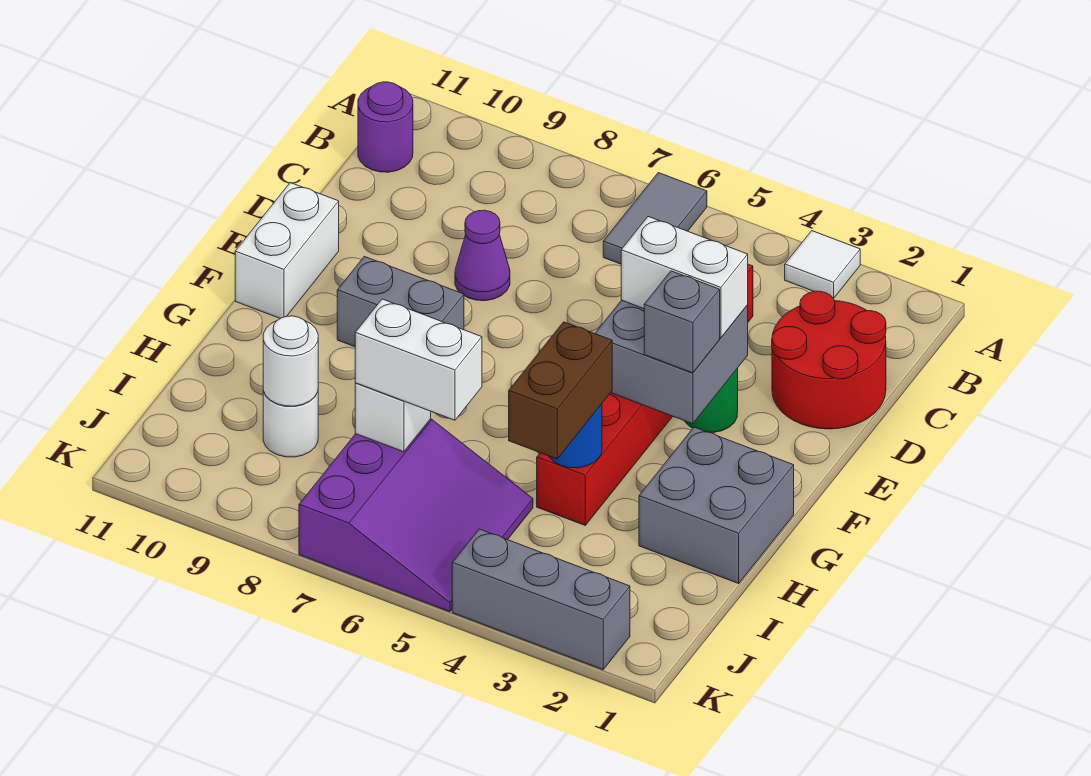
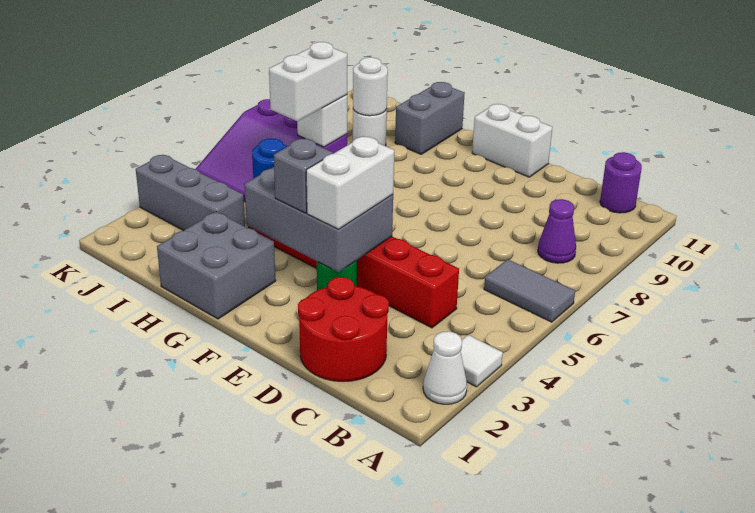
none -> white 1x1 cone [423,331,467,404]
purple 1x1 cone [455,210,510,301] -> purple 1x1 cone moved to [538,199,576,263]
grey 2x2 brick [595,300,748,424] -> grey 2x3 brick [244,167,393,272]
grey 1x2 brick [337,256,464,347] -> grey 1x2 brick moved to [395,82,465,154]
brown 1x2 brick [509,322,612,459] -> none
grey 1x3 brick [452,529,630,670] -> grey 1x3 brick turned to [136,155,245,231]

